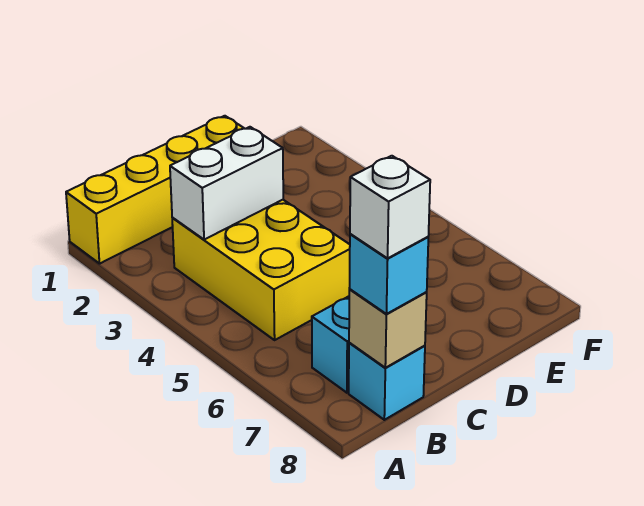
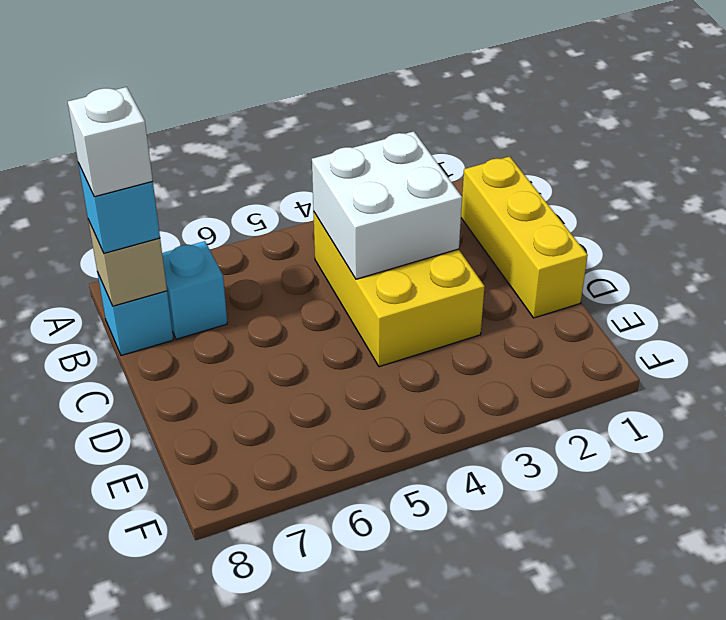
yellow 1x4 brick [66,116,244,264] -> yellow 1x3 brick [461,156,588,318]
yellow 2x3 brick [172,200,350,340] -> yellow 2x3 brick turned to [313,211,485,367]
white 1x2 brick [170,127,283,240] -> white 2x2 brick [312,131,462,279]

